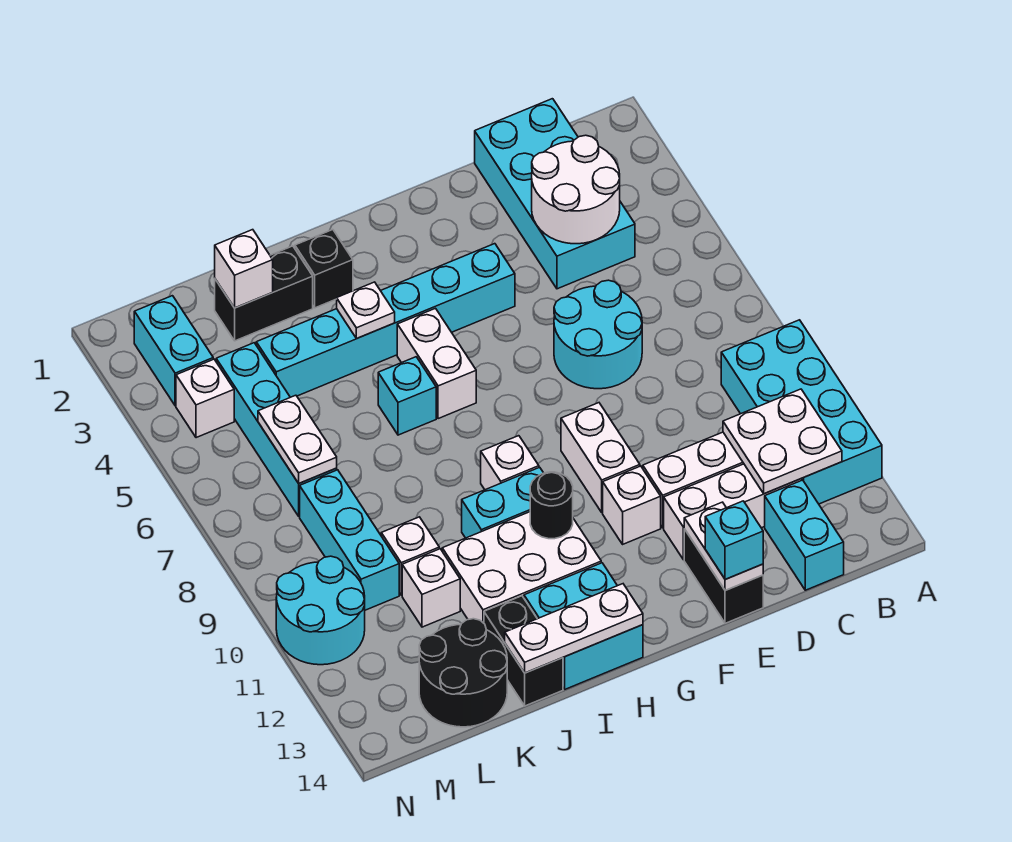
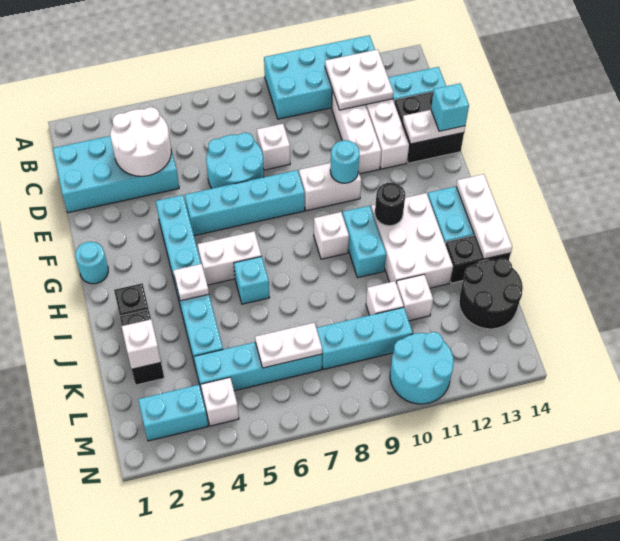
black 1x2 brick [684,529,763,623] -> black 2x2 brick [394,92,464,163]
none -> cyan 1x4 brick [185,170,305,236]
none -> cyan 1x1 round brick [330,140,359,183]
white 1x1 brick [603,466,661,544] -> white 1x1 brick moved to [257,124,290,170]
none -> cyan 1x1 round brick [75,242,108,284]

